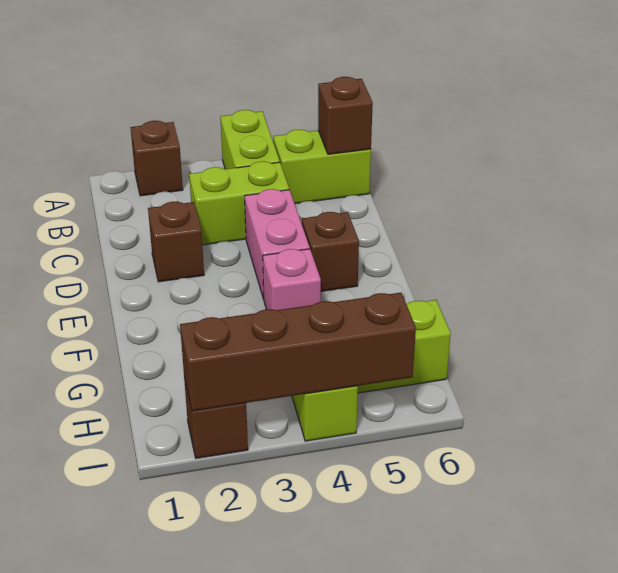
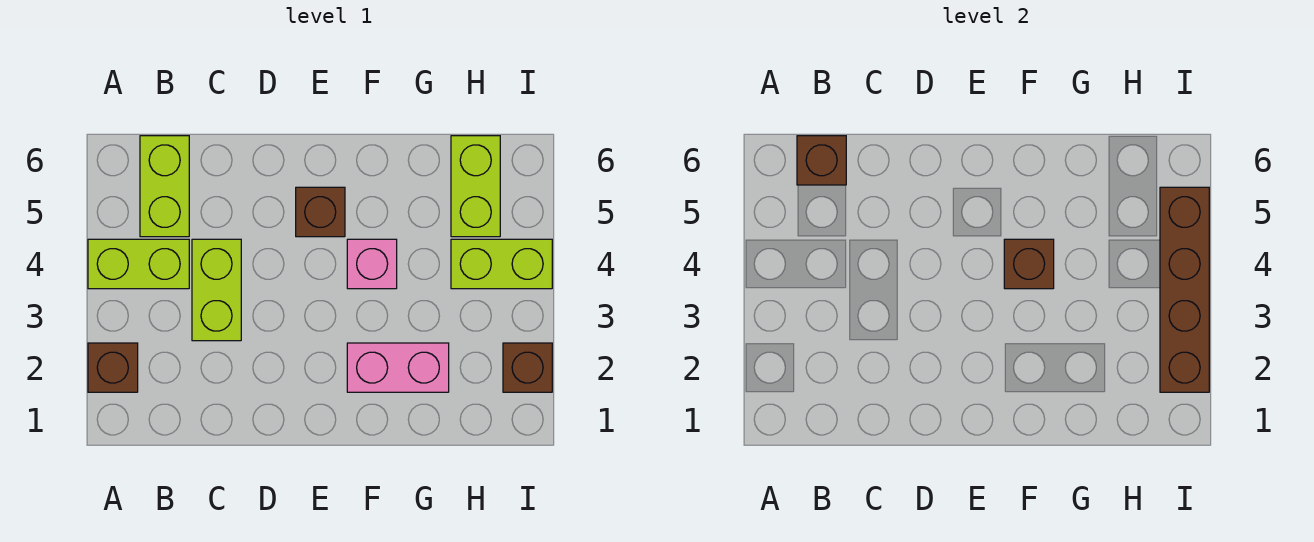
brown 1x1 brick [148,202,204,282] -> brown 1x1 brick moved to [1004,239,1054,289]
pink 1x2 brick [245,189,310,299] -> pink 1x2 brick moved to [347,343,449,392]

